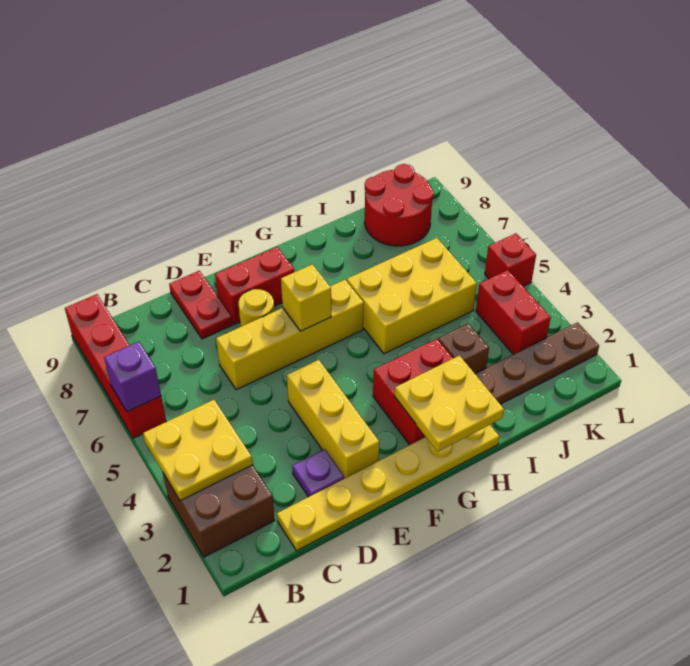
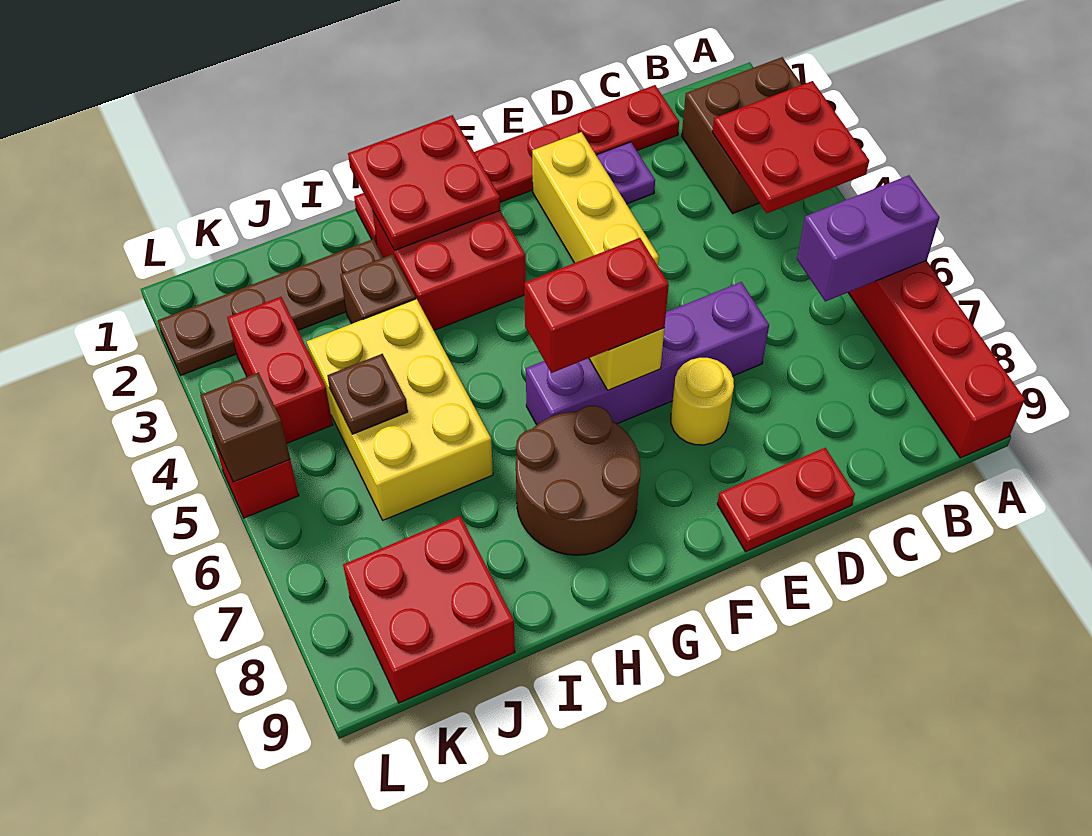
yellow 2x2 plate [143,400,252,501] -> red 2x2 plate [712,81,869,213]
purple 1x1 brick [104,342,161,412] -> purple 1x2 brick [797,175,940,301]
yellow 1x6 plate [277,425,499,551] -> red 1x6 plate [354,85,679,244]
yellow 1x4 brick [216,280,364,390] -> purple 1x4 brick [526,282,769,425]
red 1x2 plate [169,271,233,339] -> red 1x2 plate turned to [717,448,855,552]
red 1x2 brick [215,247,294,324] -> red 1x2 brick moved to [524,238,669,373]
yellow 2x2 plate [395,356,504,452] -> red 2x2 plate [348,115,500,250]
none -> brown 2x2 round brick [516,405,641,555]
yellow 2x3 brick [347,238,477,354] -> yellow 2x3 brick turned to [307,299,493,520]
none -> brown 1x1 plate [327,354,408,434]
red 2x2 round brick [365,164,434,246] -> red 2x2 brick [343,516,515,703]
none -> brown 1x1 brick [200,372,290,482]

